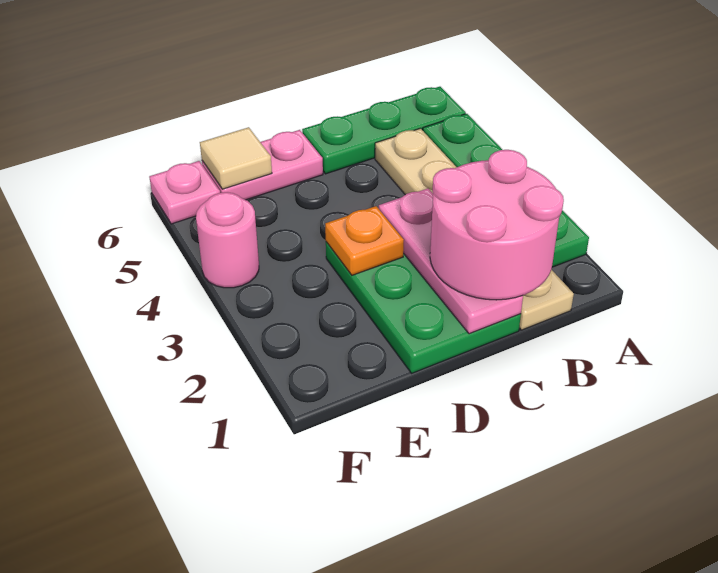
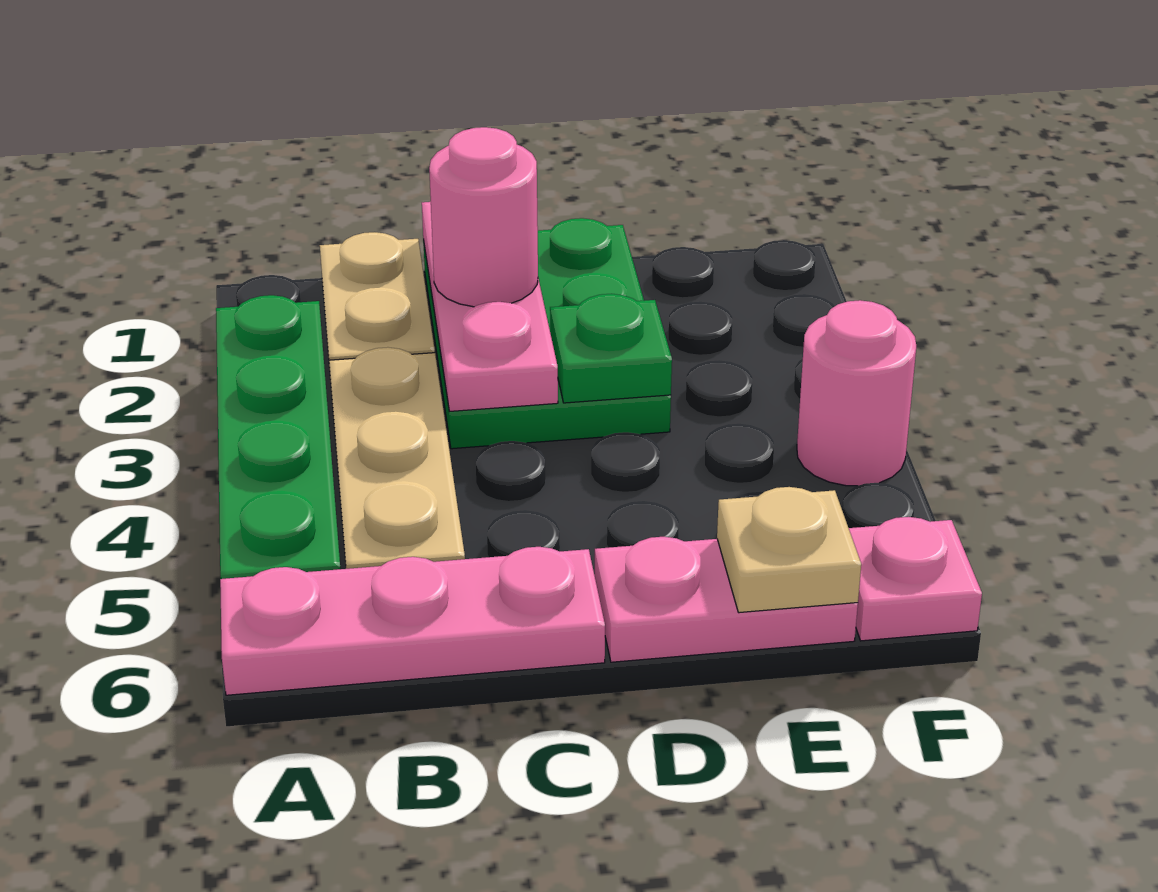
green 1x3 plate [302,87,466,174] -> pink 1x3 plate [220,547,605,695]
pink 2x2 round brick [430,150,564,300] -> pink 1x1 round brick [429,127,538,307]
orange 1x1 plate [325,206,404,275] -> green 1x1 plate [550,294,672,403]
tan 1x1 tile [200,127,272,189] -> tan 1x1 plate [717,487,861,613]

